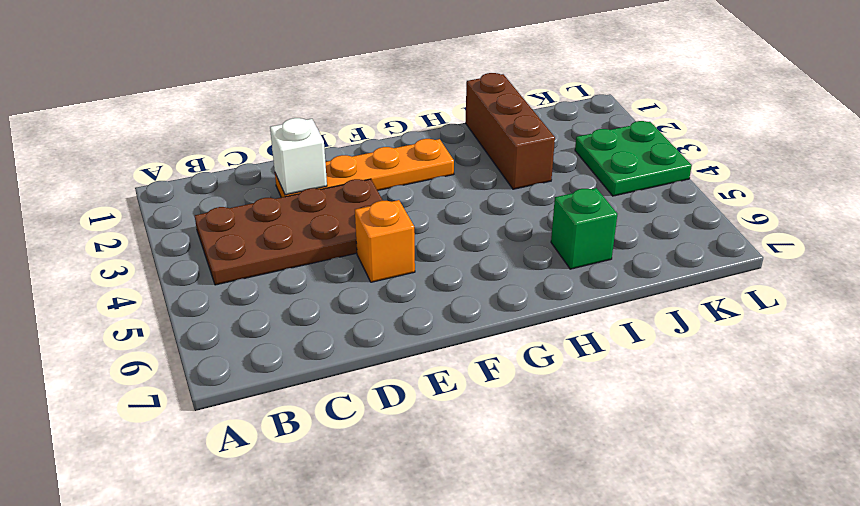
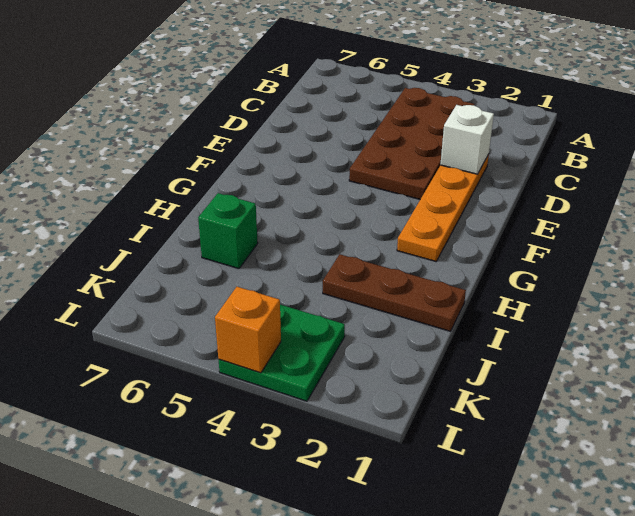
orange 1x1 brick [355,200,415,282] -> orange 1x1 brick moved to [215,287,281,373]
brown 1x3 brick [466,73,555,189] -> brown 1x3 plate [323,254,466,331]

